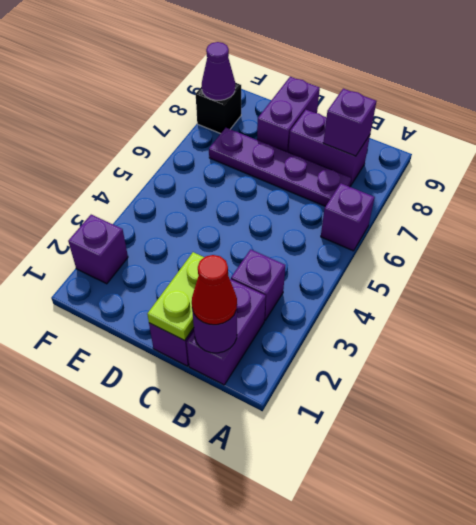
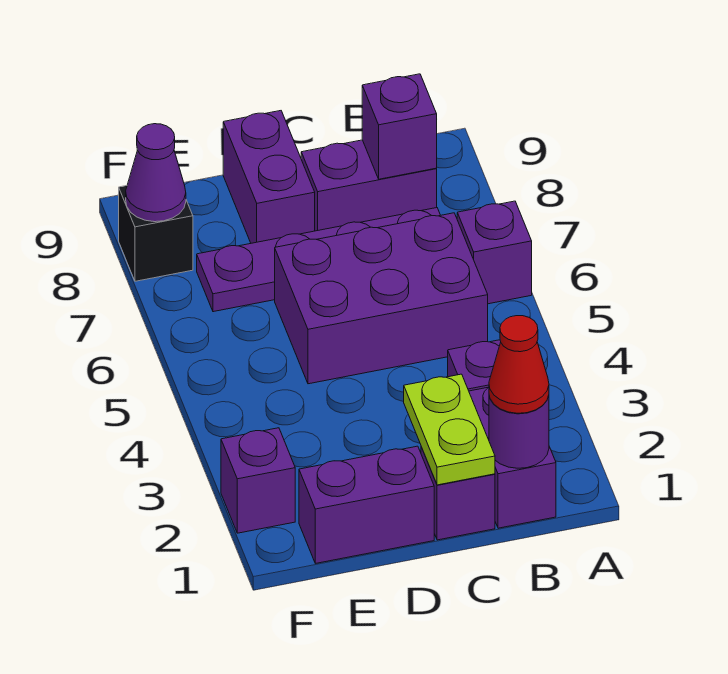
none -> purple 2x3 brick [275,213,488,384]
none -> purple 1x2 brick [299,446,434,563]

